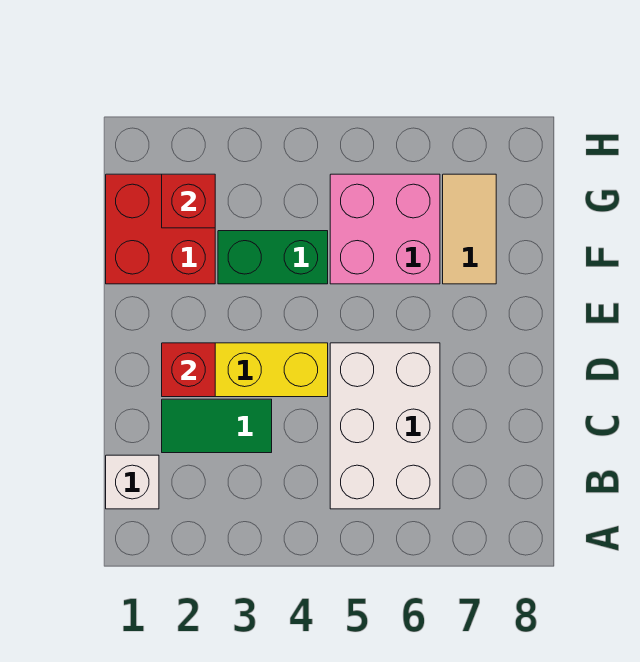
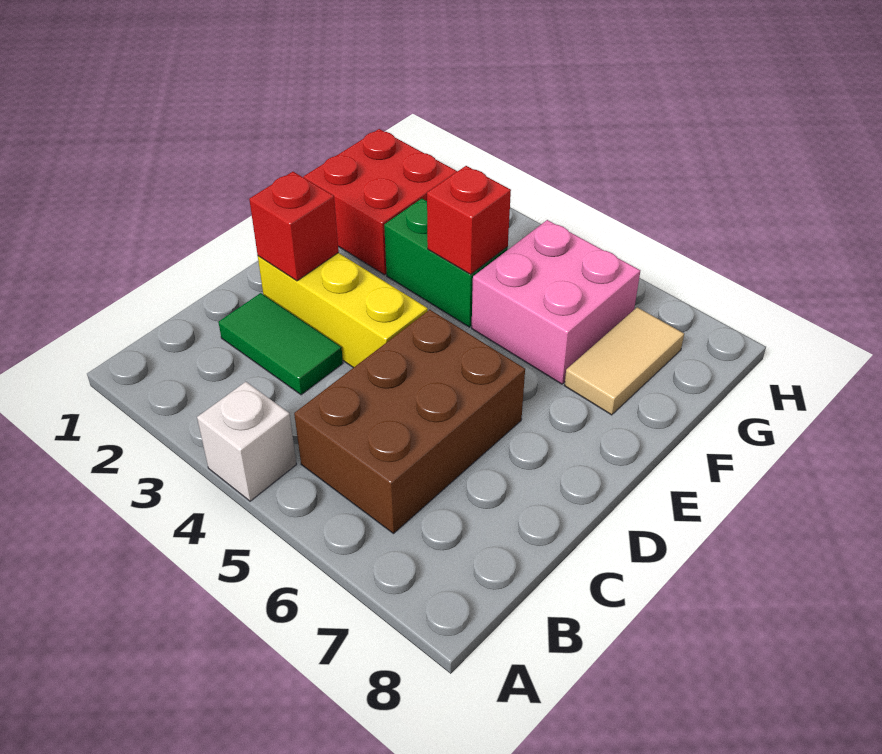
white 1x1 brick [106,455,159,509] -> white 1x1 brick moved to [197,382,297,501]
white 2x3 brick [330,343,440,509] -> brown 2x3 brick [294,310,525,534]
red 1x1 brick [162,174,215,228] -> red 1x1 brick moved to [427,166,511,274]

